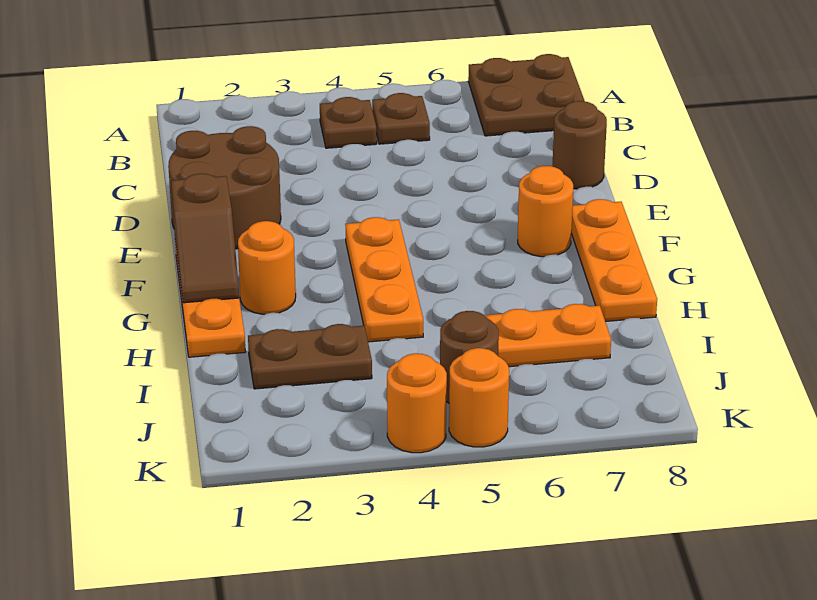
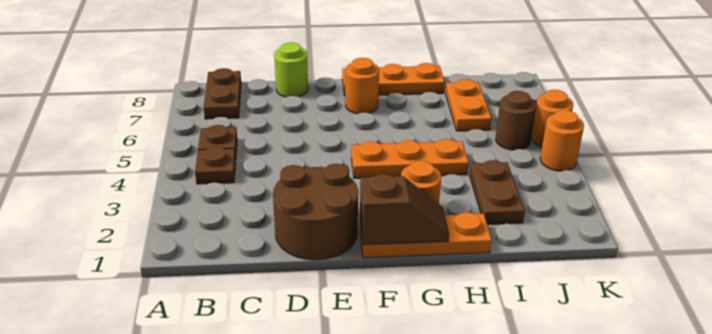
brown 2x2 plate [468,54,584,136] -> brown 1x2 plate [204,68,241,119]
brown 1x1 round brick [552,101,607,189] -> lime 1x1 round brick [274,42,308,97]

